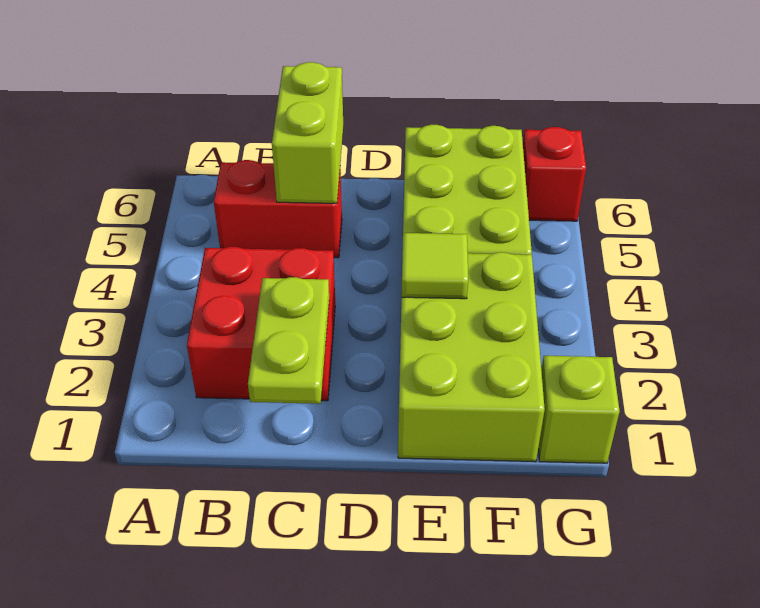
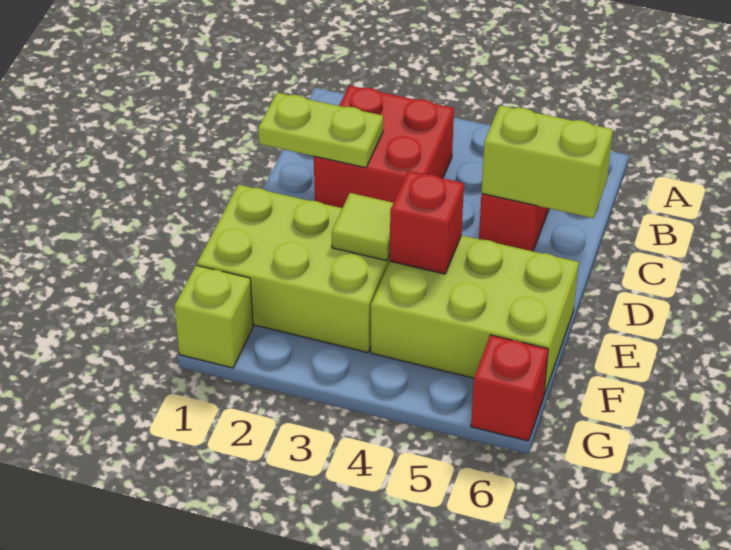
none -> red 1x1 brick [389,171,464,274]

